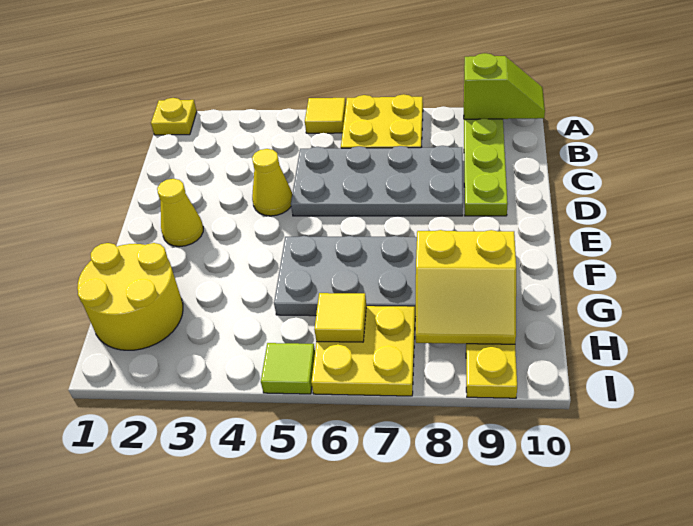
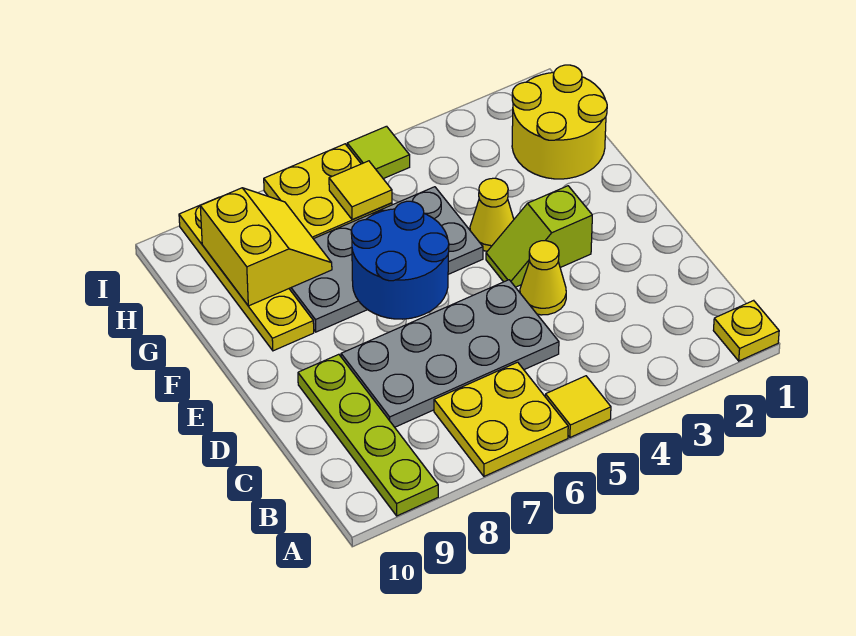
lime 1x2 slope [464,53,545,119] -> lime 1x2 slope moved to [486,186,592,287]
yellow 1x1 cone [157,179,203,247] -> yellow 1x1 cone moved to [470,178,514,251]
none -> blue 2x2 round brick [351,201,449,319]
yellow 2x2 slope [415,230,516,344] -> yellow 2x2 slope turned to [200,188,332,306]

